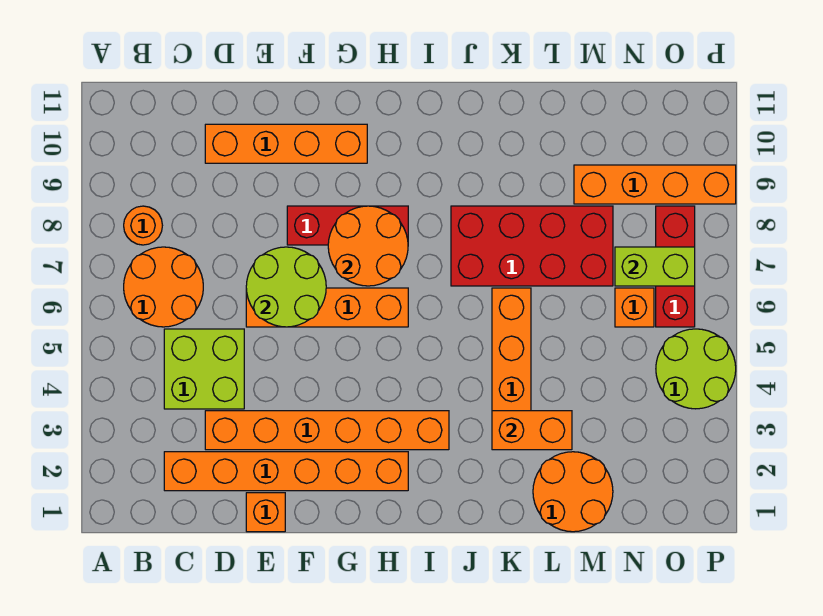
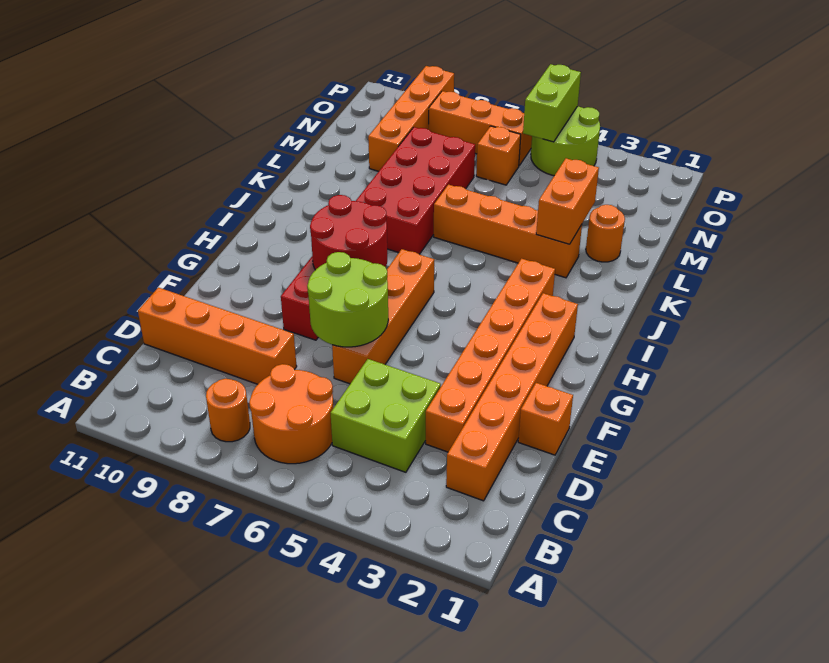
orange 1x4 brick [205,124,367,163] -> orange 1x4 brick turned to [138,288,297,384]
orange 2x2 round brick [328,206,408,286] -> red 2x2 round brick [310,195,387,270]
orange 2x2 round brick [533,452,613,532] -> orange 1x1 round brick [586,205,625,262]
lime 1x2 brick [615,247,695,286] -> lime 1x2 brick moved to [523,64,581,142]
red 1x3 brick [656,206,695,327] -> orange 1x3 brick [429,91,532,166]

